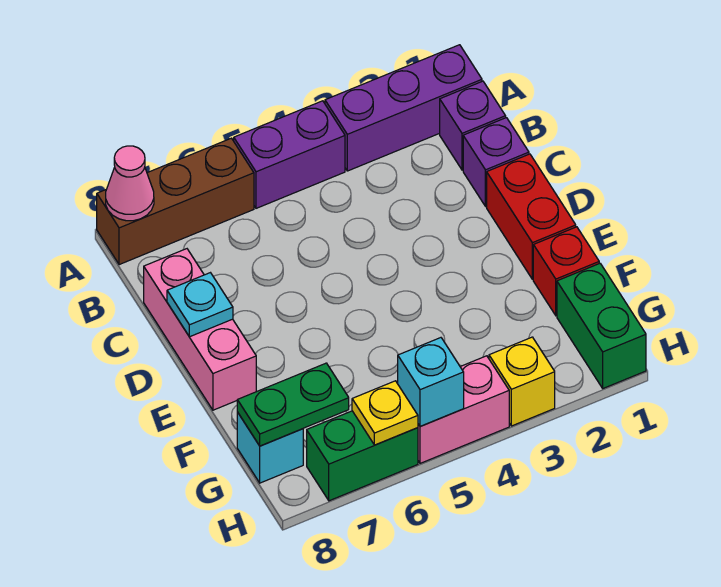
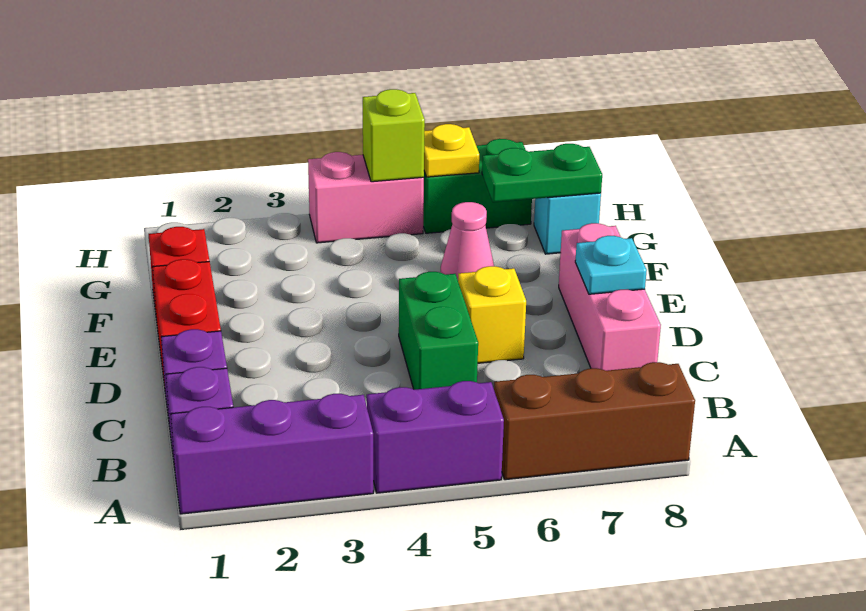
pink 1x1 cone [106,146,154,221] -> pink 1x1 cone moved to [441,202,494,280]
green 1x2 brick [557,263,646,388] -> green 1x2 brick moved to [399,272,478,390]
yellow 1x1 brick [489,337,555,426] -> yellow 1x1 brick moved to [458,266,526,363]
cyan 1x1 brick [398,338,464,426] -> lime 1x1 brick [363,89,425,182]

